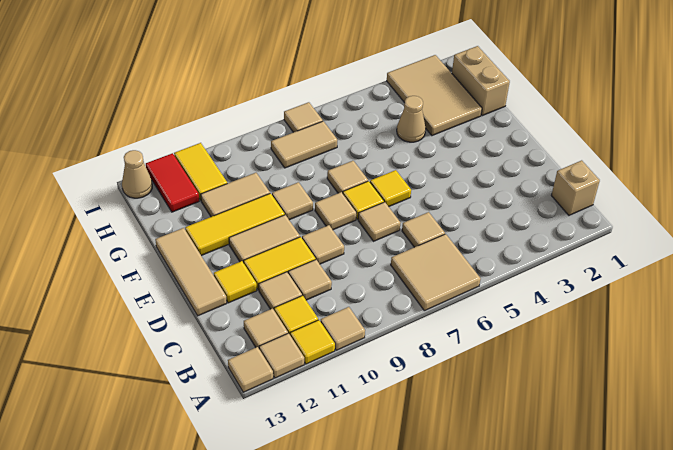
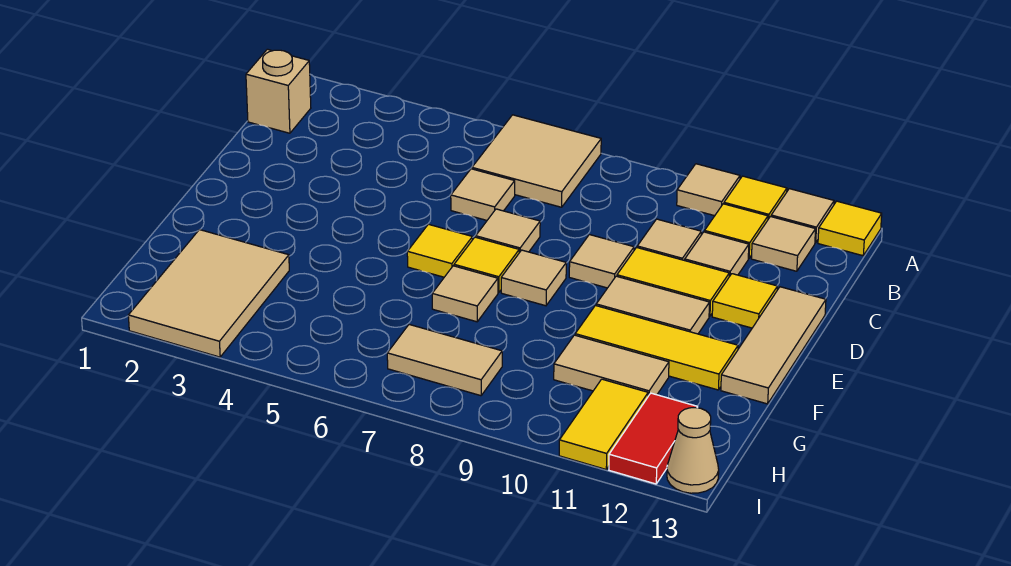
tan 1x1 tile [228,347,273,392] -> yellow 1x1 tile [818,201,882,256]
tan 1x1 tile [272,182,313,220] -> none
tan 1x2 brick [452,46,510,116] -> none
tan 1x1 cone [397,96,426,142] -> none
tan 1x1 tile [284,102,323,132] -> none

